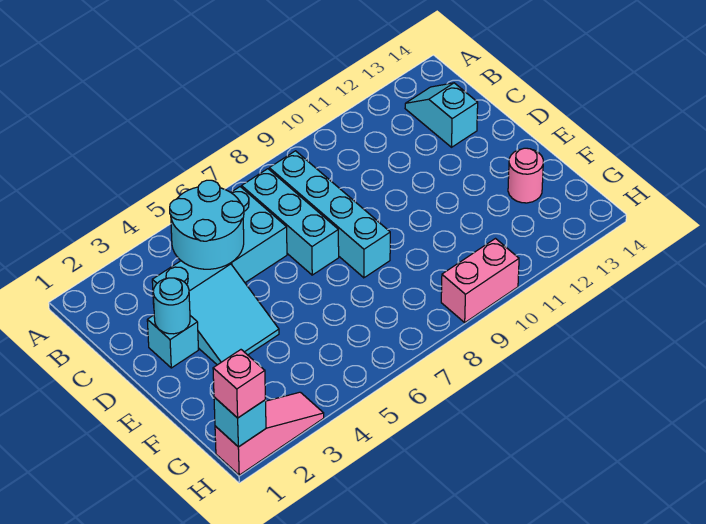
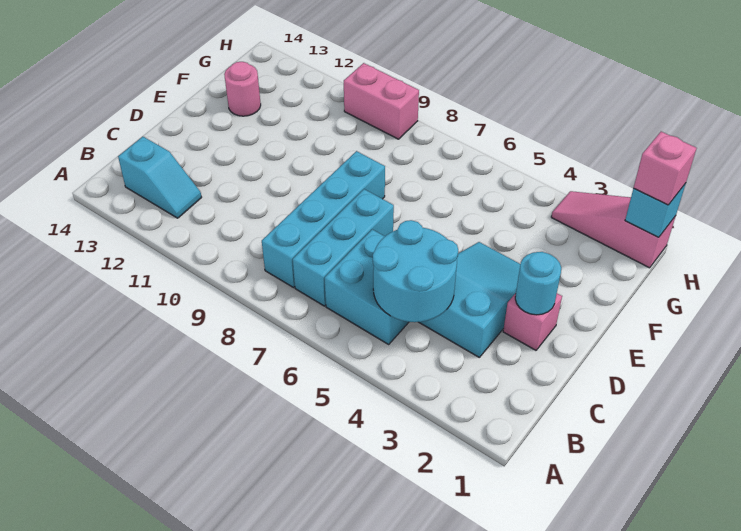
cyan 1x2 slope [405,83,478,147] -> cyan 1x2 slope turned to [118,137,202,218]
cyan 1x1 brick [147,315,198,368] -> pink 1x1 brick [503,293,562,350]

